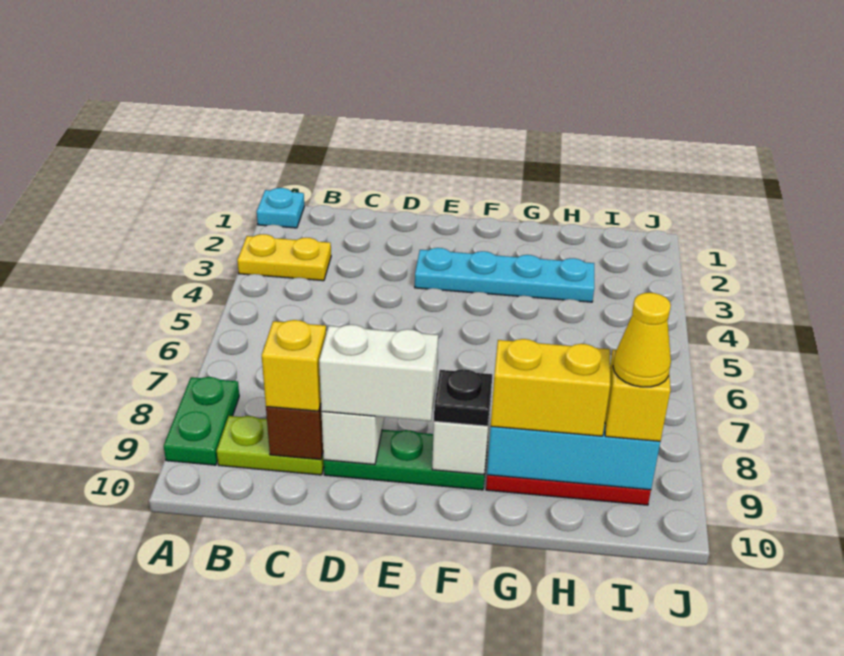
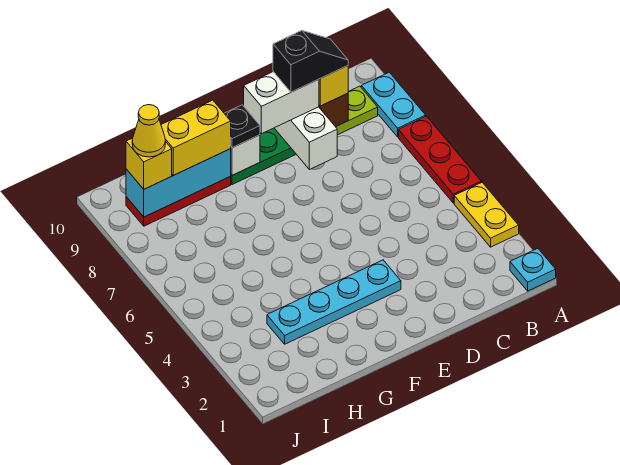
yellow 1x2 plate [237,234,331,281] -> yellow 1x2 plate turned to [454,182,519,247]
none -> red 1x3 plate [399,116,481,203]
green 1x2 plate [164,377,239,465] -> cyan 1x2 plate [361,72,426,137]
none -> black 1x2 slope [273,31,348,92]

